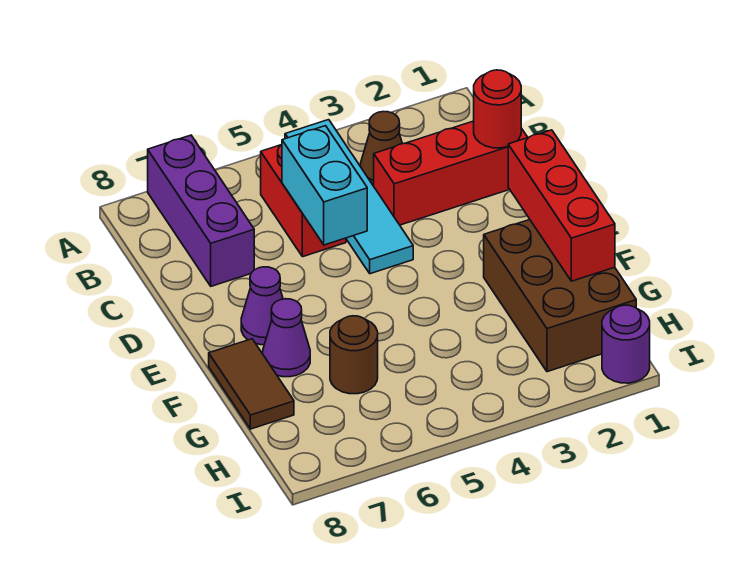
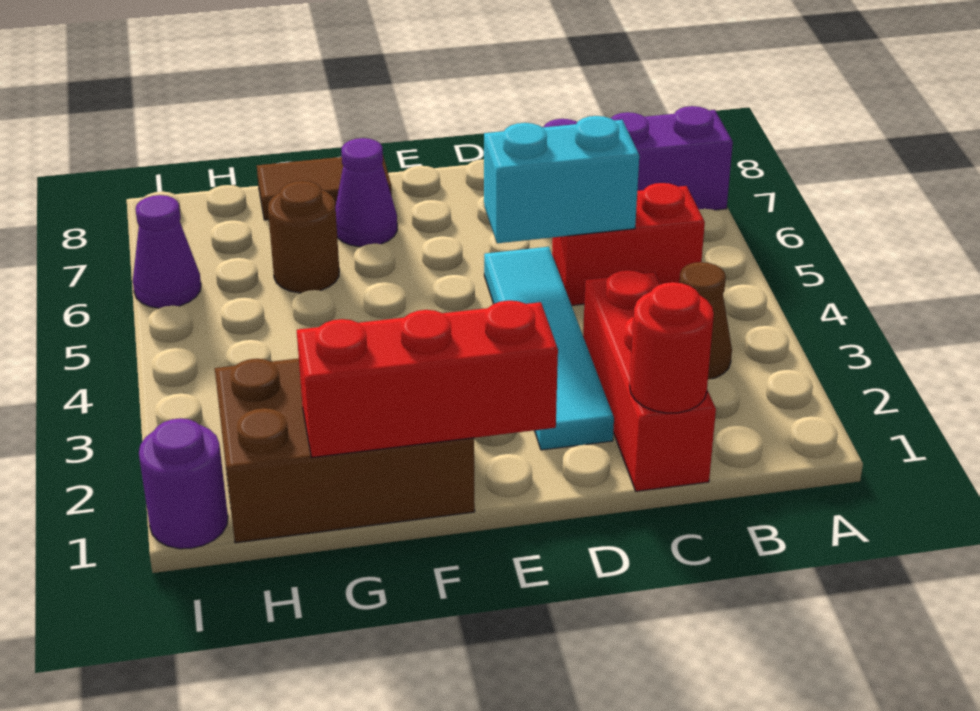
cyan 1x4 tile [285,120,413,274] -> cyan 1x4 tile turned to [484,247,614,450]
purple 1x1 cone [241,267,283,345] -> purple 1x1 cone moved to [133,195,201,308]

